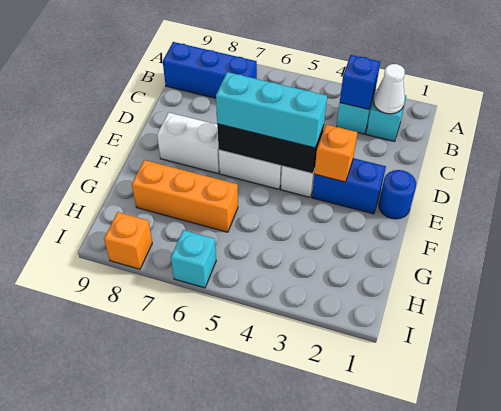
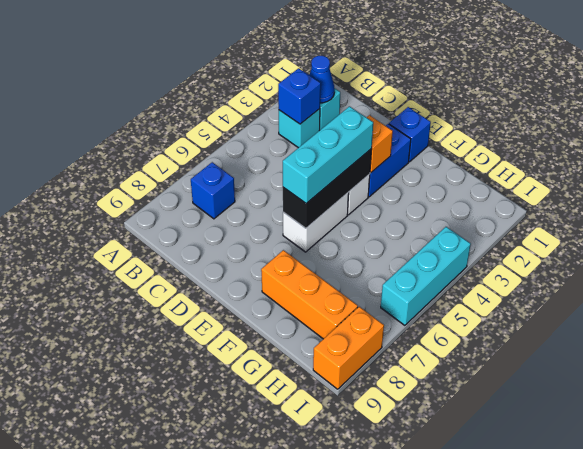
white 1x1 cone [374,64,405,114] -> blue 1x1 cone [310,56,335,103]
blue 1x3 brick [163,42,257,98] -> blue 1x1 brick [191,162,235,219]
blue 1x1 round brick [379,170,416,219] -> blue 1x1 brick [389,107,431,162]
white 1x2 brick [157,113,220,174] -> none
orange 1x3 brick [132,160,238,232] -> orange 1x3 brick turned to [261,250,358,339]
cyan 1x1 brick [171,230,216,288] -> cyan 1x3 brick [381,227,471,325]
orange 1x1 brick [104,212,152,269] -> orange 1x2 brick [313,307,384,389]

